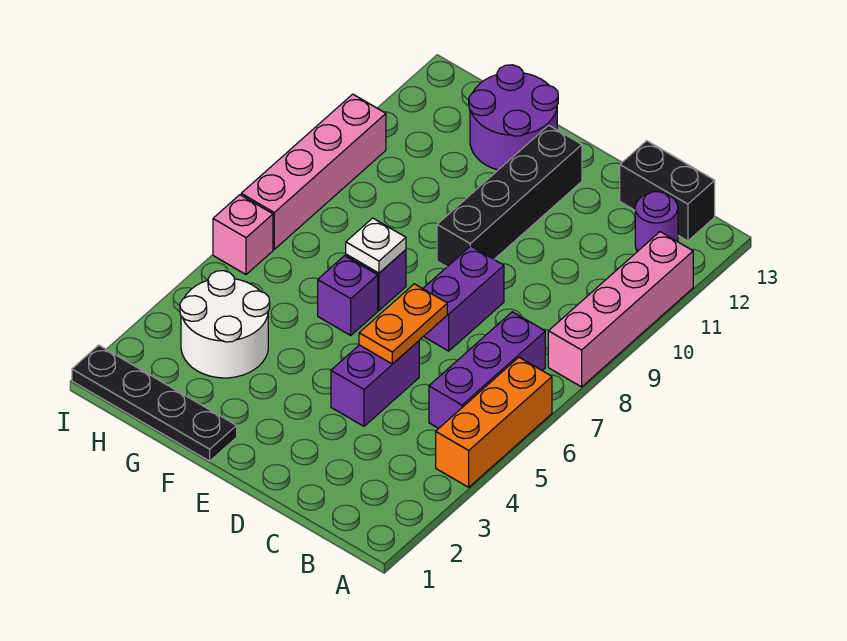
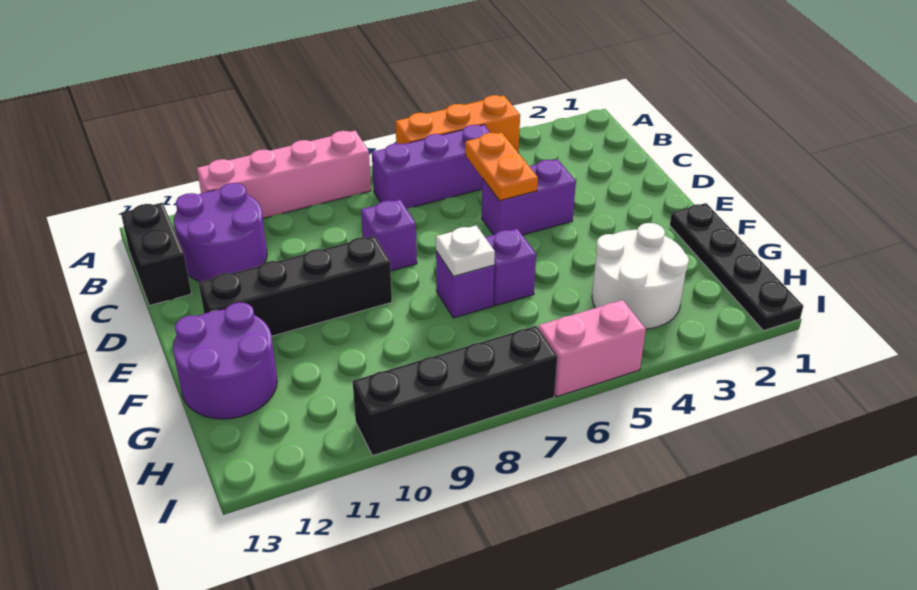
purple 1x1 round brick [635,192,678,251] -> purple 2x2 round brick [174,183,267,282]
orange 1x2 plate [359,284,447,364] -> orange 1x2 plate turned to [465,132,538,201]
purple 1x2 brick [423,246,504,351] -> purple 1x1 brick [361,200,417,271]
pink 1x1 brick [213,195,273,274] -> pink 1x2 brick [538,300,646,397]
pink 1x4 brick [241,94,386,249] -> black 1x4 brick [353,326,557,456]

